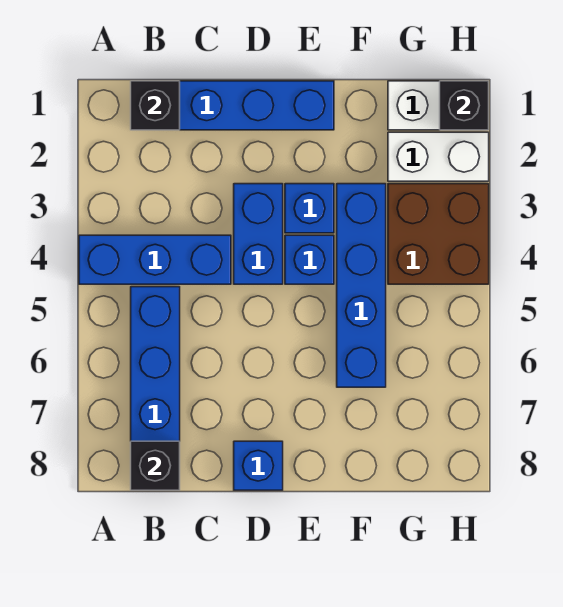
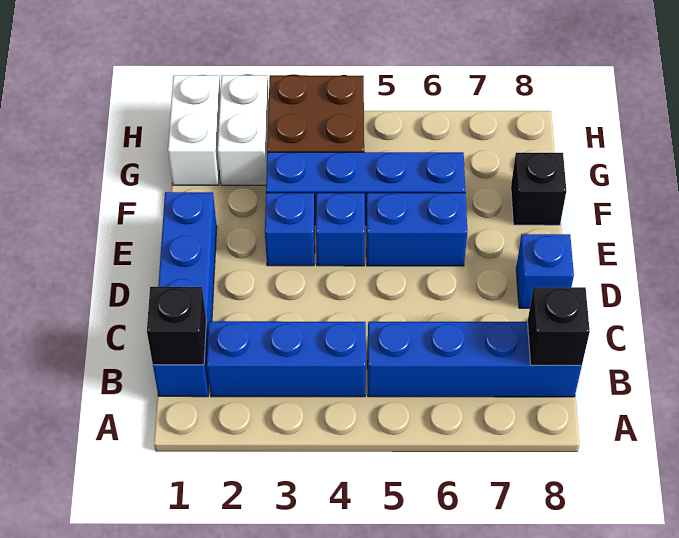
blue 1x3 brick [79,235,231,284] -> blue 1x3 brick turned to [207,321,366,397]
blue 1x2 brick [234,184,283,284] -> blue 1x2 brick moved to [366,193,467,266]
black 1x1 brick [440,81,489,130] -> black 1x1 brick moved to [511,153,566,225]

